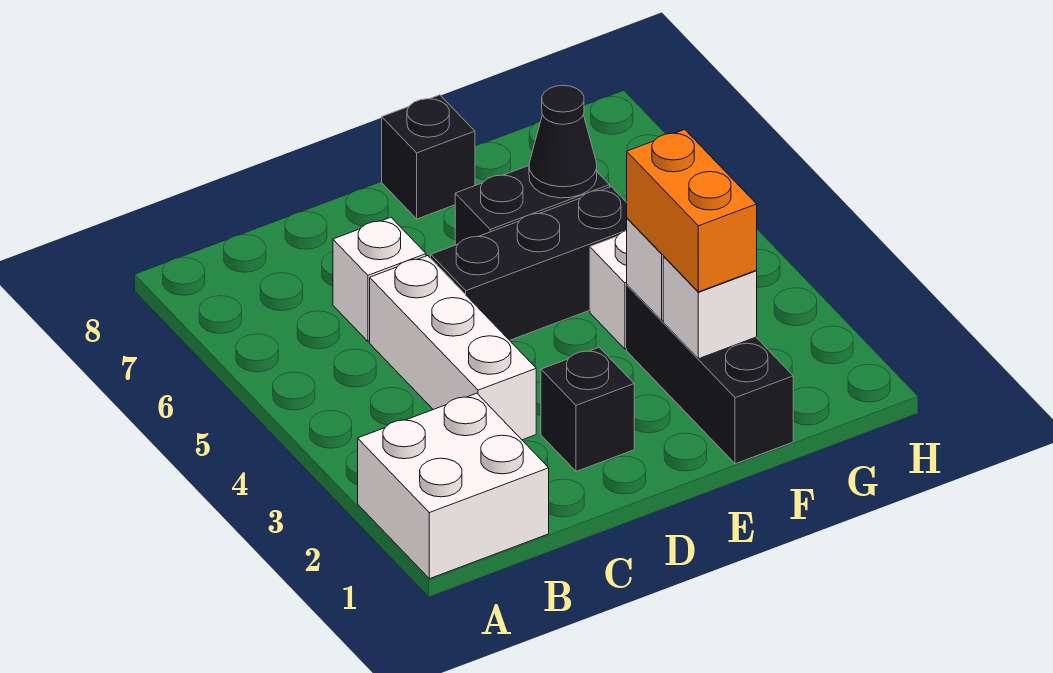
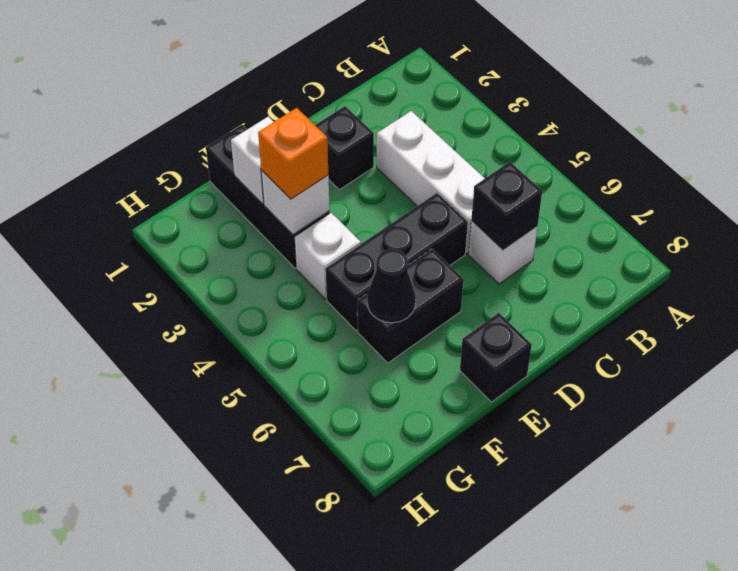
white 2x2 brick [358,393,549,579] -> none
none -> black 1x1 brick [471,162,542,251]
orange 1x2 brick [627,130,757,292] -> orange 1x1 brick [258,108,328,199]

